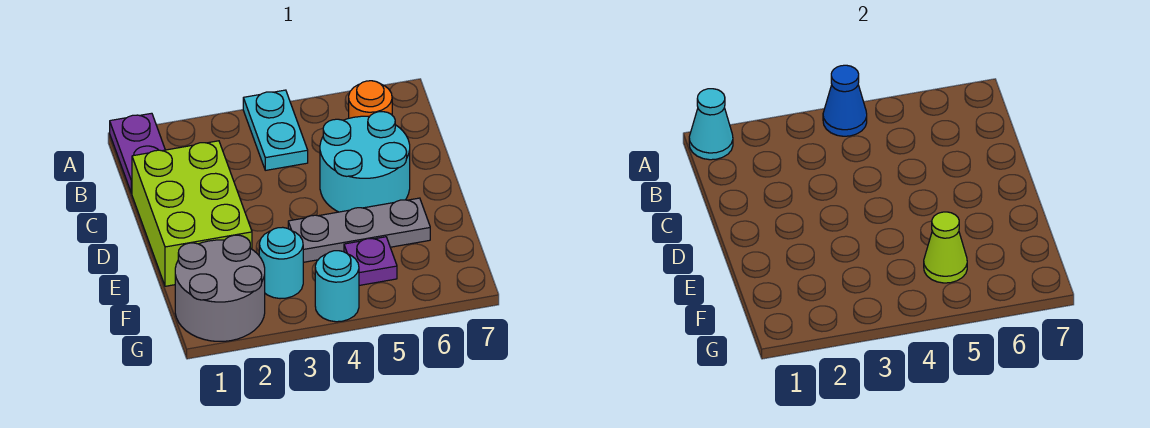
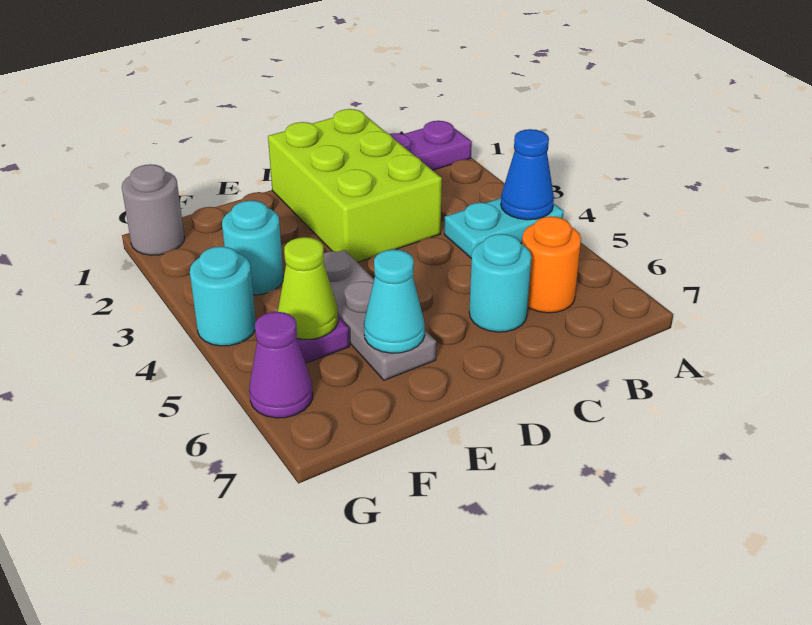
cyan 1x1 cone [689,89,733,160] -> cyan 1x1 cone moved to [364,250,425,353]
lime 2x3 brick [132,141,252,286] -> lime 2x3 brick turned to [268,109,442,262]
cyan 2x2 round brick [320,112,410,212] -> cyan 1x1 round brick [469,234,531,332]
grey 2x2 round brick [175,235,265,341] -> grey 1x1 round brick [122,164,184,255]
none -> purple 1x1 cone [249,312,313,418]

